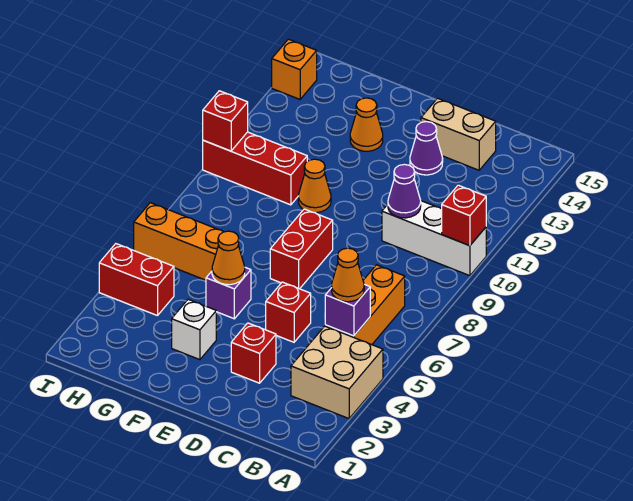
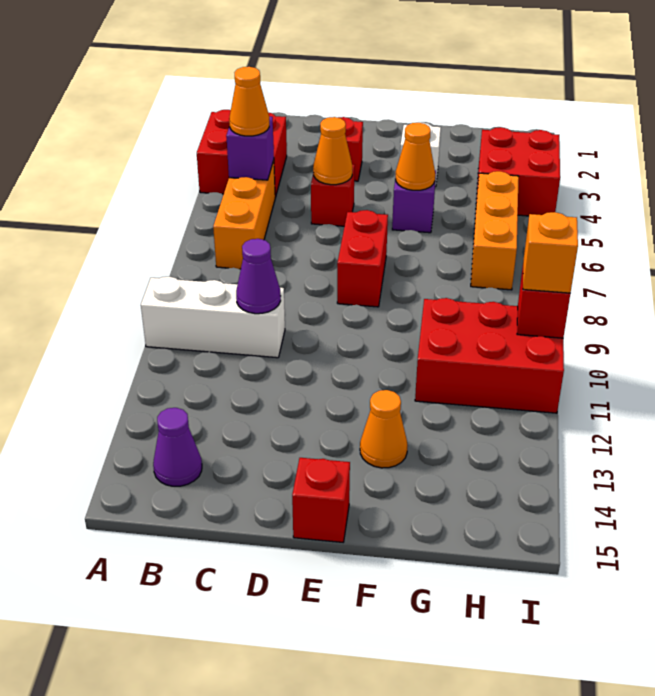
tan 2x2 brick [291,326,383,419] -> red 2x2 brick [197,110,287,198]
red 1x1 brick [442,185,486,246] -> red 1x1 brick moved to [292,458,350,542]
tan 1x2 brick [421,98,496,170] -> none
purple 1x1 cone [410,122,443,175] -> purple 1x1 cone moved to [153,408,202,486]
orange 1x1 cone [298,159,331,213] -> orange 1x1 cone moved to [313,117,353,185]
orange 1x3 brick [134,203,223,280] -> orange 1x3 brick turned to [471,171,519,290]
red 1x3 brick [203,132,307,205] -> red 2x3 brick [415,298,564,413]
red 1x2 brick [99,244,174,316] -> red 2x2 brick [476,127,560,216]
orange 1x1 brick [272,39,317,99] -> orange 1x1 brick moved to [523,212,578,293]

